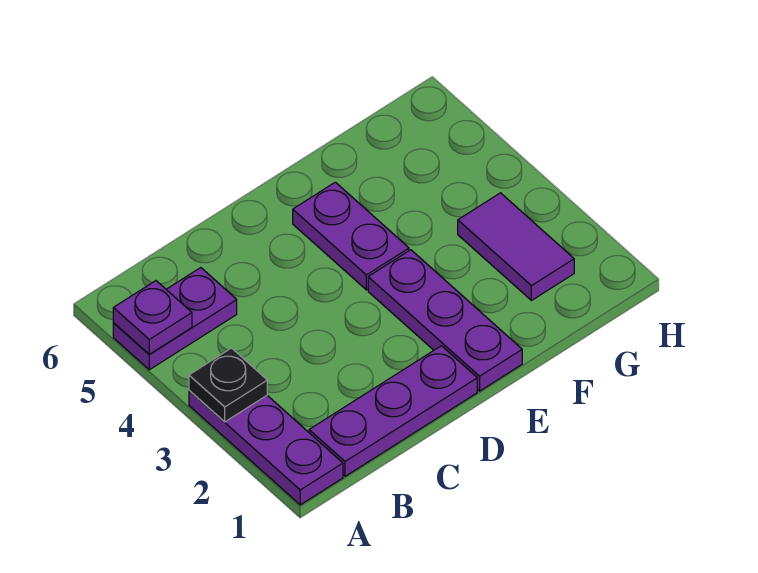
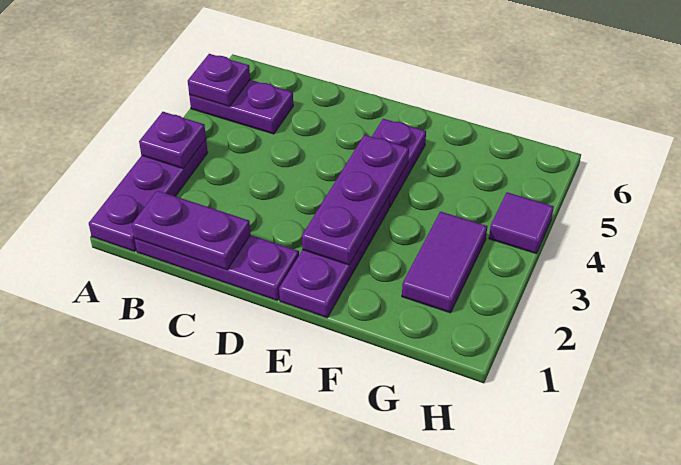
black 1x1 plate [189,348,267,422] -> purple 1x1 plate [139,112,206,169]
none -> purple 1x2 plate [132,191,251,270]
none -> purple 1x3 plate [302,135,409,265]
none -> purple 1x1 tile [489,192,554,254]

